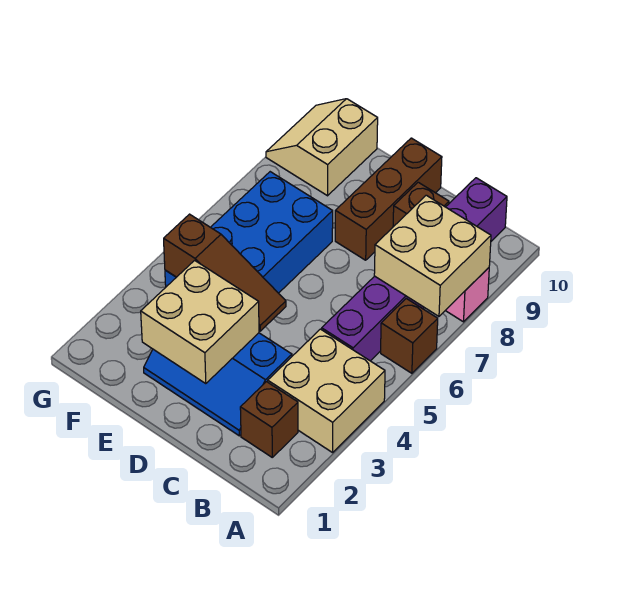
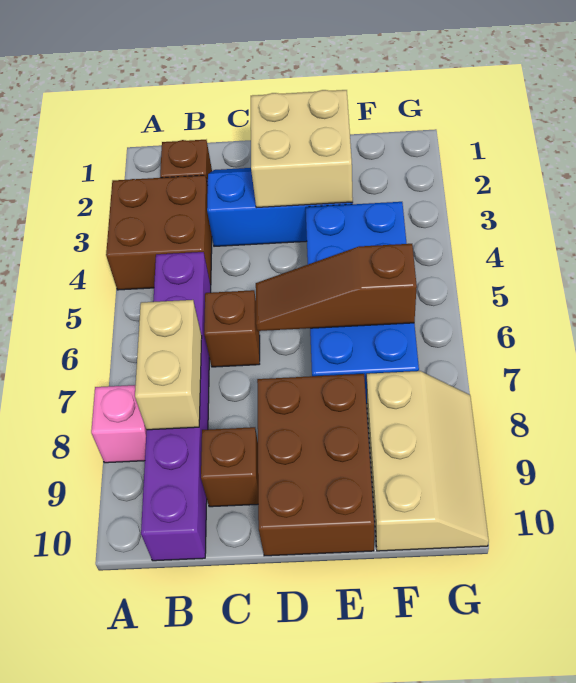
tan 2x2 brick [268,329,385,453] -> brown 2x2 brick [106,175,212,290]
brown 1x1 brick [381,299,438,373] -> brown 1x1 brick moved to [204,290,260,367]
tan 2x2 brick [374,195,491,316] -> tan 1x2 brick [135,300,202,430]
brown 1x3 slope [164,214,286,331] -> brown 1x3 slope moved to [256,244,417,331]
brown 1x3 brick [335,138,442,260] -> brown 2x3 brick [257,374,374,556]
tan 2x2 slope [266,99,378,196] -> tan 2x3 slope [367,371,489,551]

